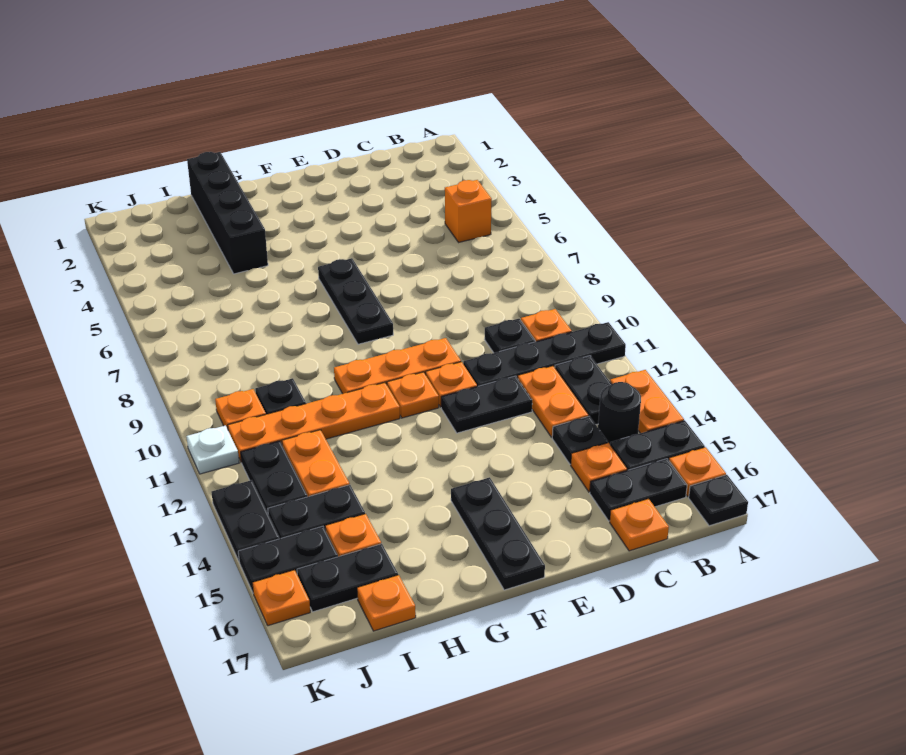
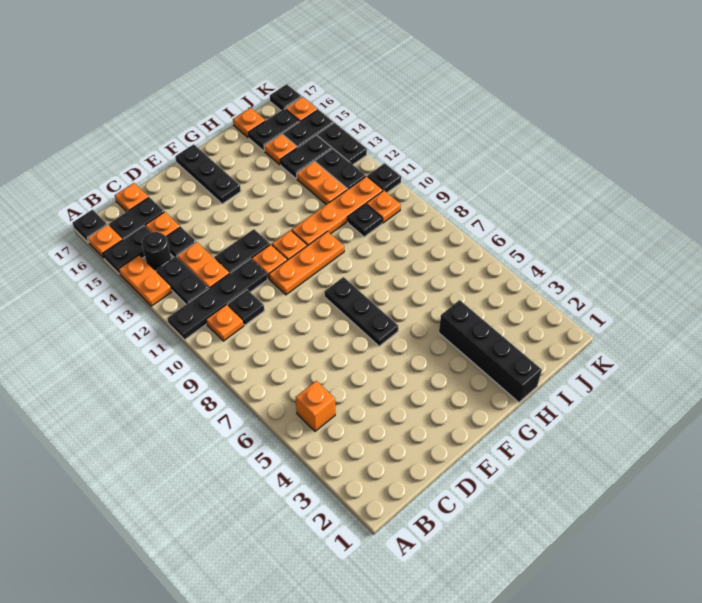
white 1x1 plate [186,426,239,474] -> black 1x1 plate [367,163,401,193]
none -> black 1x1 plate [270,84,302,110]

